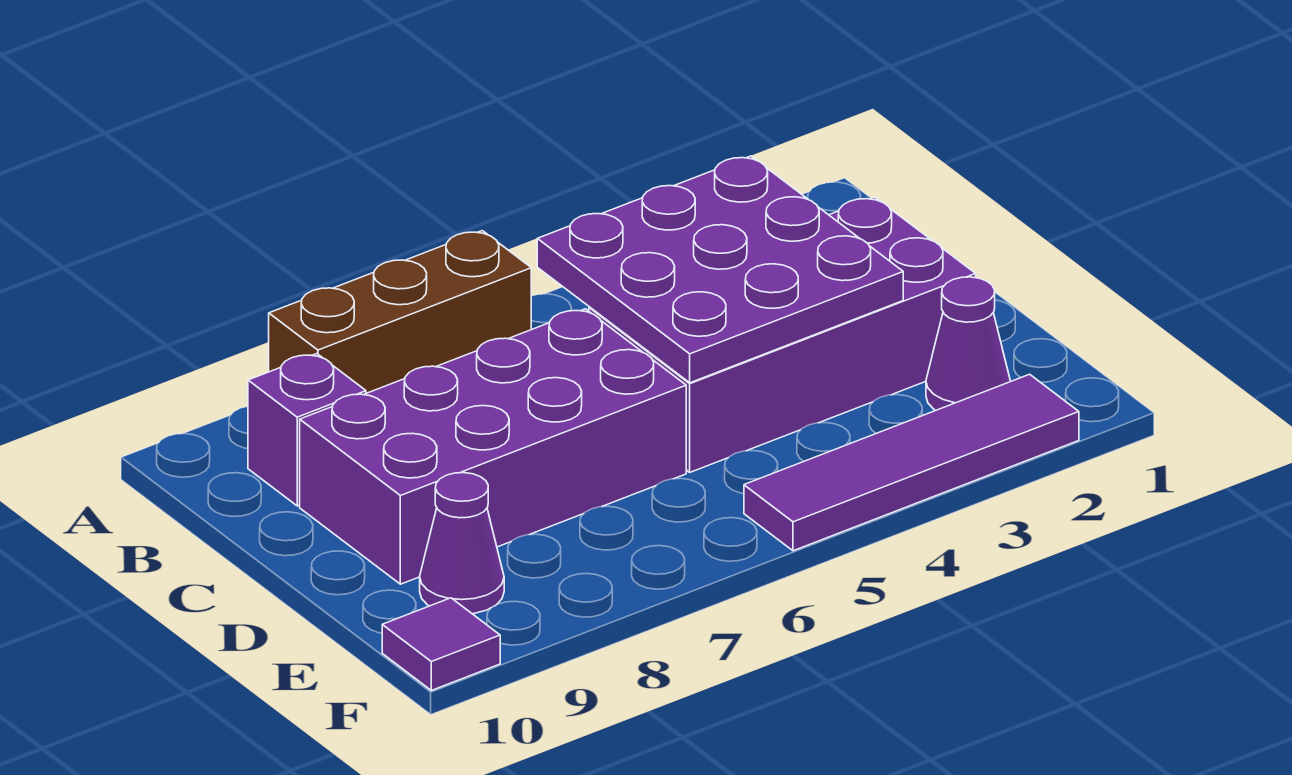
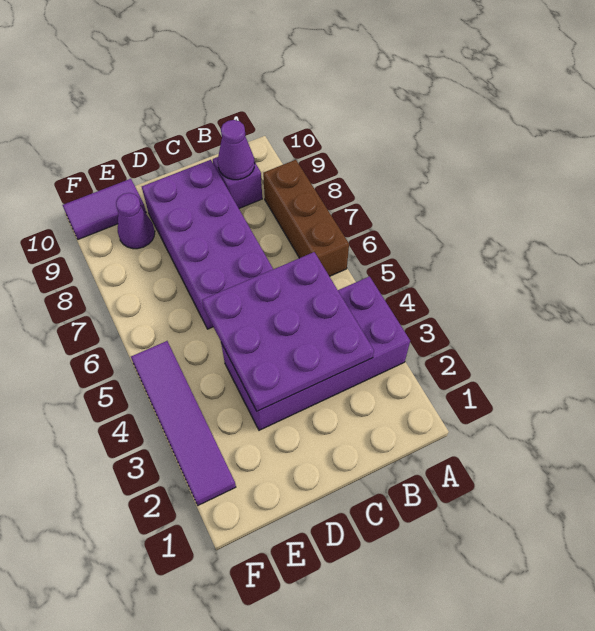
purple 2x4 brick [589,197,976,472] -> purple 2x4 brick turned to [221,276,410,430]
purple 1x1 cone [926,277,1010,410] -> purple 1x1 cone moved to [218,120,255,180]
purple 1x1 tile [382,598,500,690] -> purple 1x2 tile [63,179,146,239]

